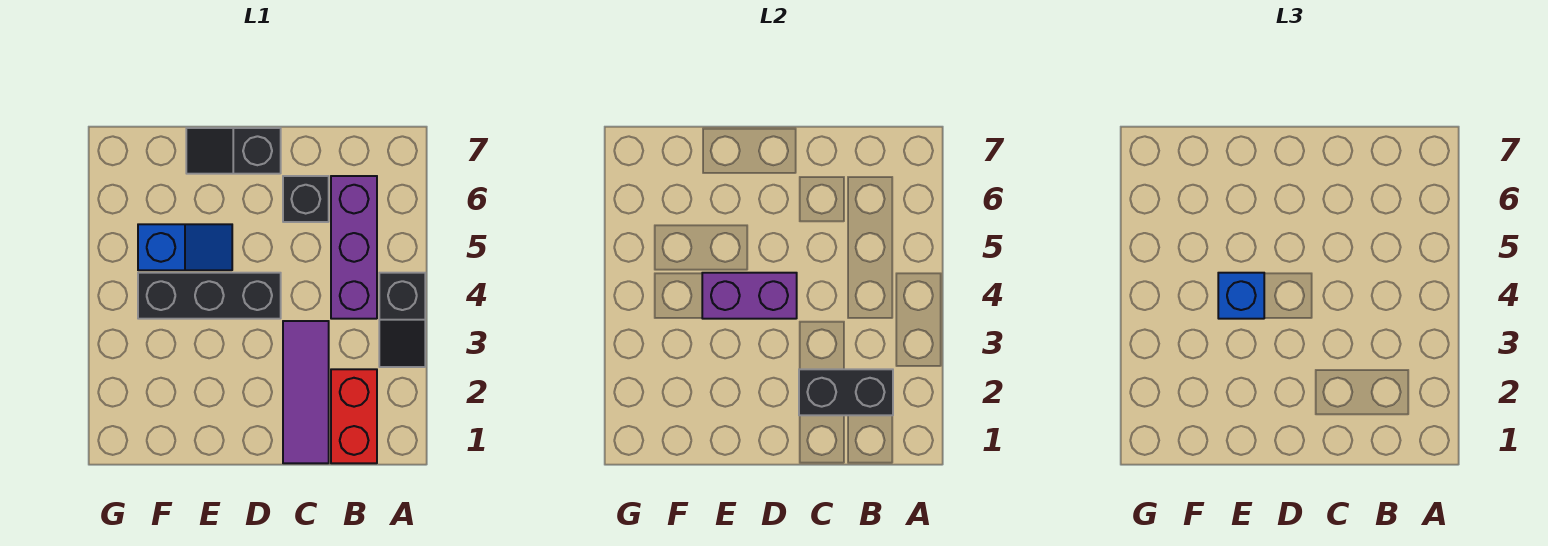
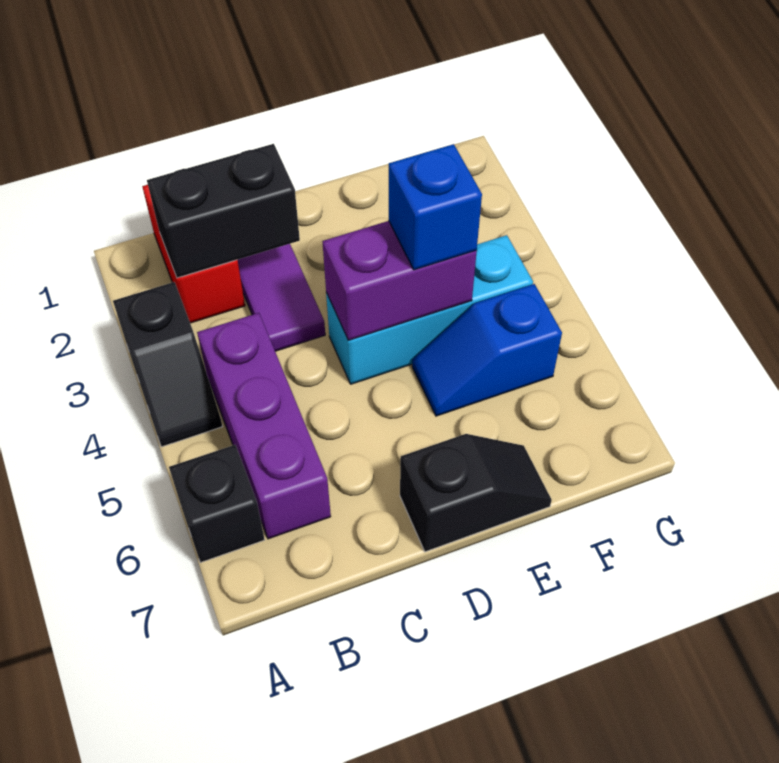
black 1x2 slope [379,273,425,367] -> black 1x2 slope turned to [113,282,222,447]
black 1x1 brick [283,176,329,222] -> black 1x1 brick moved to [169,445,264,563]
black 1x3 brick [138,273,281,319] -> cyan 1x3 brick [326,235,533,384]

